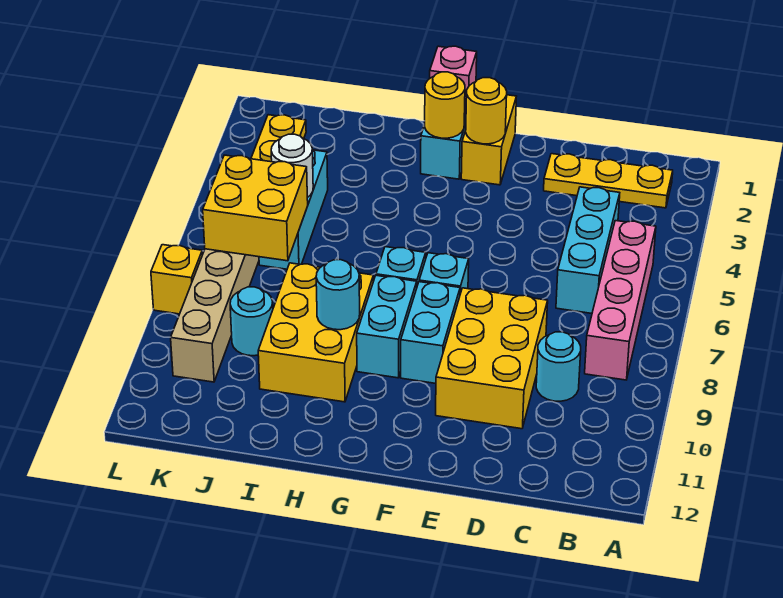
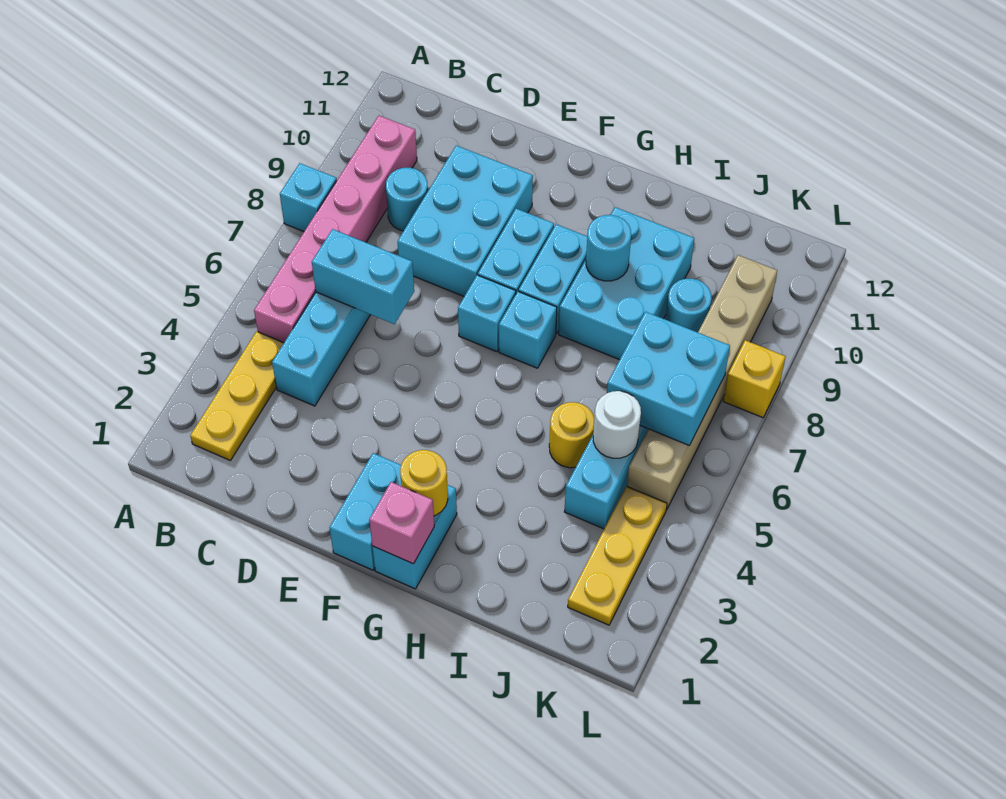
none -> cyan 1x1 brick [280,163,337,232]
yellow 1x3 plate [544,154,673,208] -> yellow 1x3 plate turned to [190,331,284,460]
pink 1x4 brick [585,221,656,380] -> pink 1x6 brick [254,116,417,343]
none -> cyan 1x2 brick [312,229,414,324]
yellow 2x3 brick [436,288,548,429] -> cyan 2x3 brick [398,146,533,296]
yellow 1x2 brick [461,95,516,185] -> cyan 1x2 brick [330,453,401,570]
yellow 1x1 round brick [466,78,507,144] -> yellow 1x1 round brick moved to [549,402,595,468]
yellow 2x3 brick [258,263,373,402] -> cyan 2x3 brick [559,207,694,360]
yellow 2x2 brick [203,155,308,261] -> cyan 2x2 brick [607,312,730,445]

